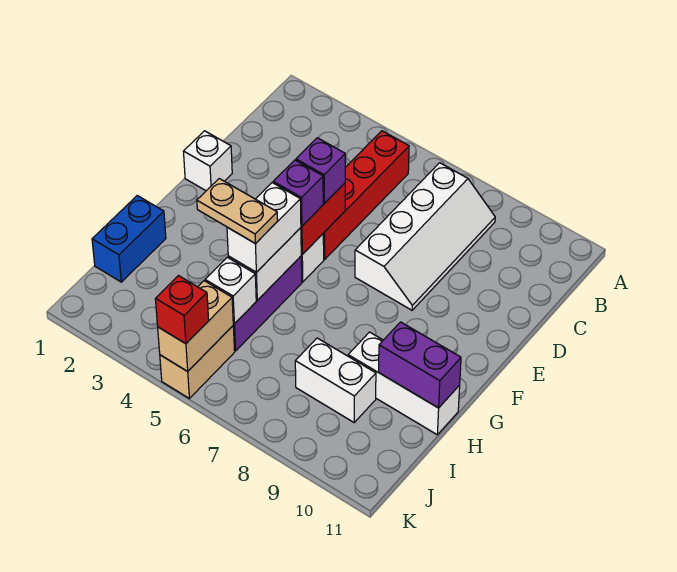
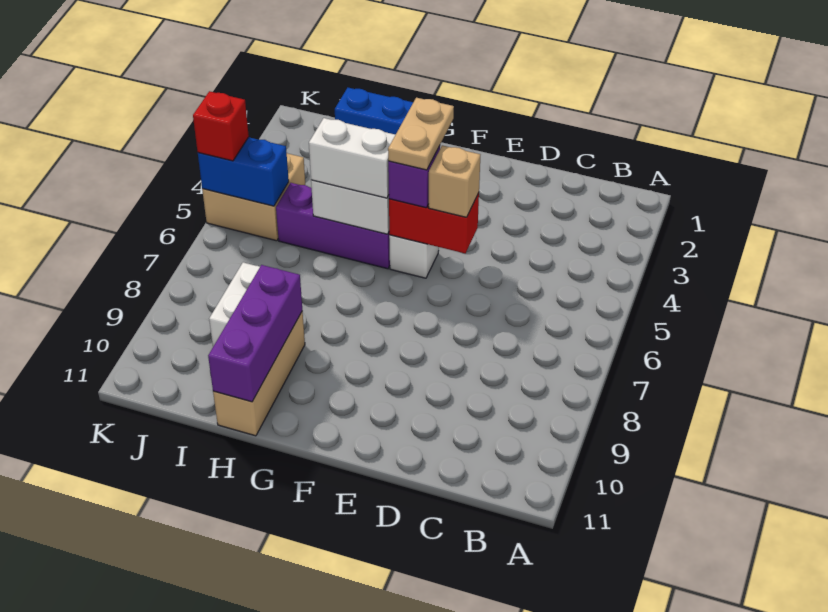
red 1x4 brick [323,131,409,259] -> none
white 2x4 slope [355,163,495,310] -> none
white 1x1 brick [183,131,232,191] -> none
purple 1x1 brick [296,138,345,203] -> tan 1x1 brick [429,145,480,217]
tan 1x2 plate [197,179,278,244] -> tan 1x2 plate moved to [388,98,454,170]
white 1x3 brick [348,332,460,435] -> tan 1x3 brick [213,311,305,436]
purple 1x2 brick [379,322,461,408] -> purple 1x3 brick [208,265,302,402]
white 1x1 brick [205,257,256,324] -> none
tan 1x2 brick [160,326,235,398] -> tan 2x2 brick [202,153,305,241]
tan 1x2 brick [158,281,233,371] -> blue 1x2 brick [198,137,289,206]

